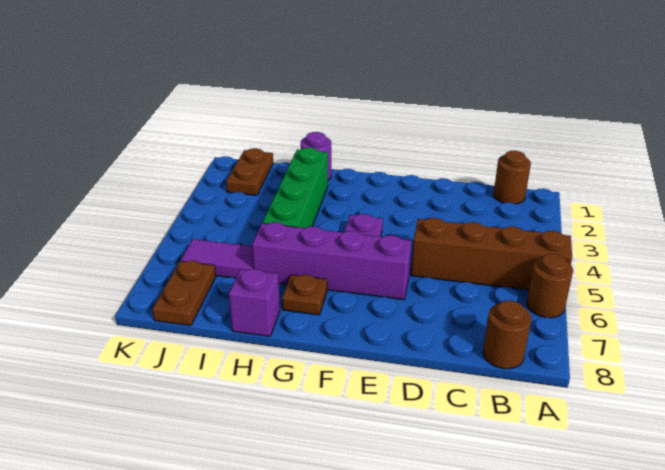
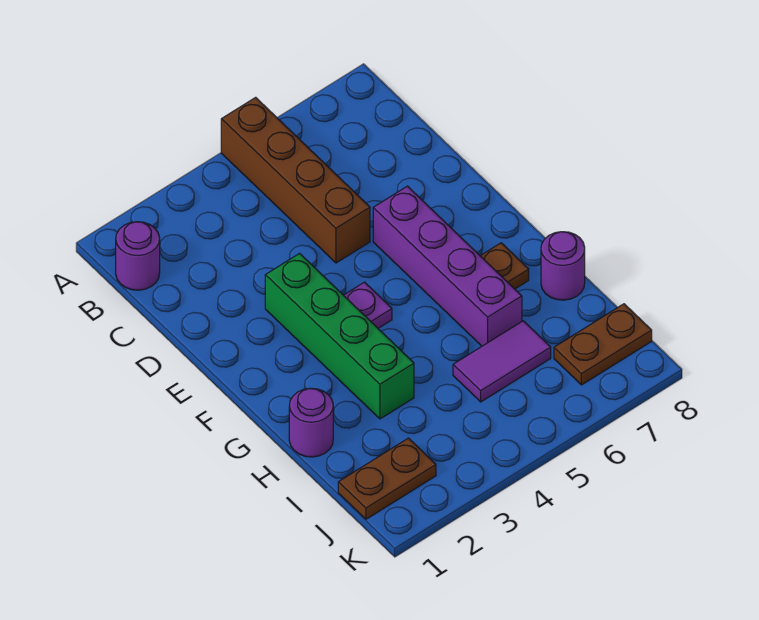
brown 1x1 round brick [527,254,573,318] -> none
brown 1x1 round brick [494,151,531,204] -> purple 1x1 round brick [116,222,160,290]
brown 1x1 round brick [483,300,531,369] -> none
green 1x4 brick [262,148,328,228] -> green 1x4 brick turned to [265,253,414,419]
purple 1x1 brick [229,269,280,336] -> purple 1x1 round brick [541,232,585,300]
purple 1x2 tile [181,239,254,278] -> purple 1x2 tile turned to [453,321,551,402]

